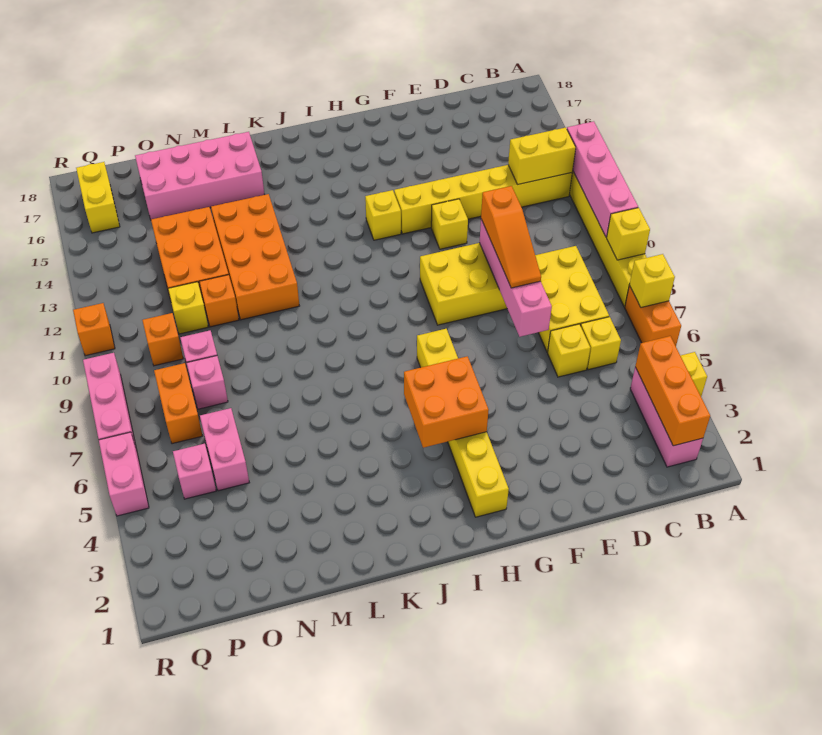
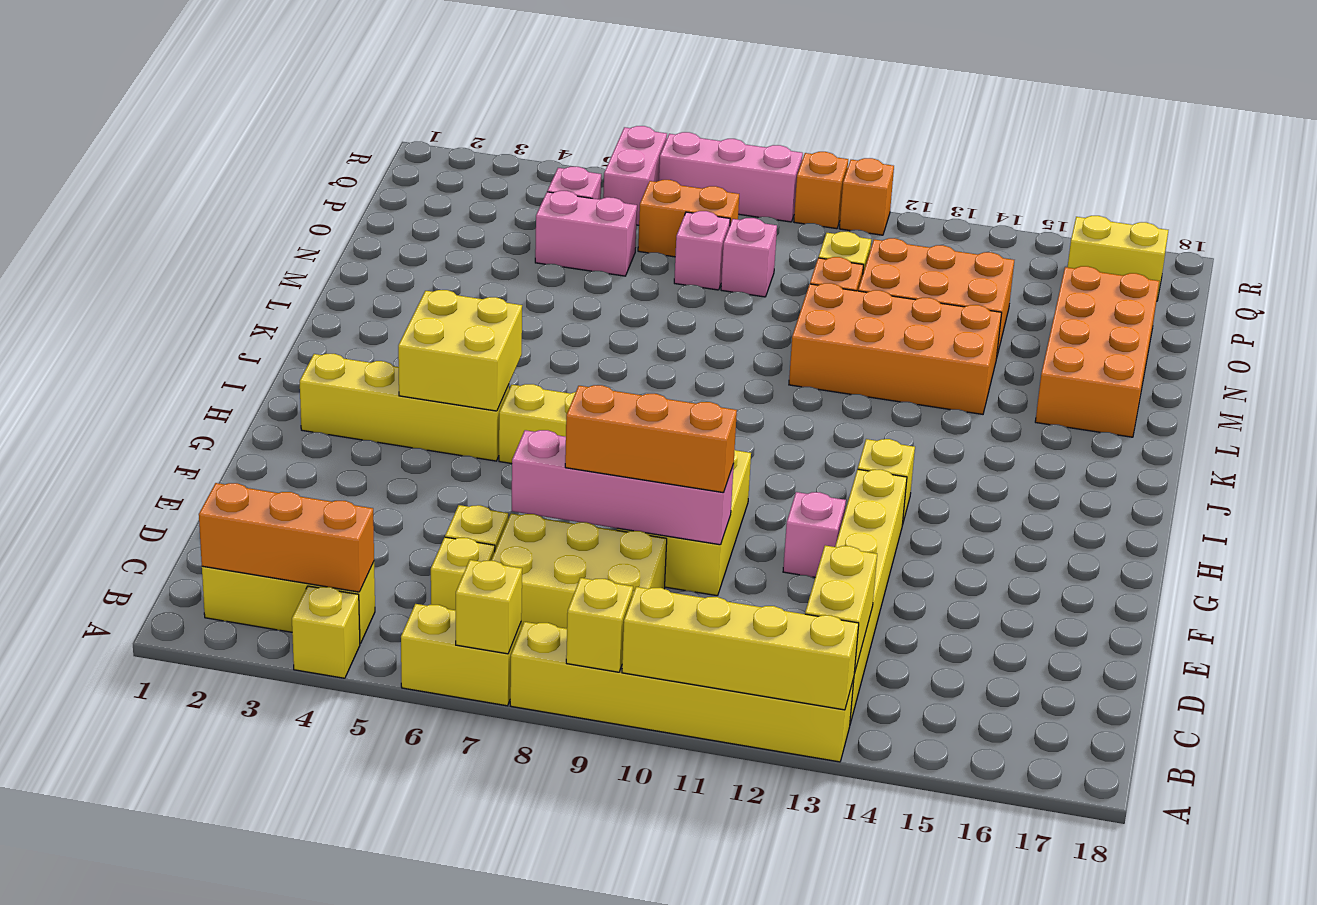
orange 1x2 brick [625,286,681,346] -> yellow 1x2 brick [401,604,521,706]
pink 1x4 brick [567,121,638,237] -> yellow 1x4 brick [622,587,859,710]
pink 1x3 brick [630,367,703,467] -> yellow 1x3 brick [202,562,375,644]
orange 1x3 slope [481,186,541,288] -> orange 1x3 brick [565,385,737,493]
yellow 1x1 brick [431,199,468,249] -> pink 1x1 brick [783,492,846,577]
orange 2x2 brick [404,356,489,448] -> yellow 2x2 brick [398,290,522,411]
pink 2x4 brick [135,132,265,220] -> orange 2x4 brick [1035,266,1159,437]
orange 1x1 brick [142,313,183,366] -> orange 1x1 brick moved to [794,152,848,229]
pink 1x2 brick [99,432,149,516] -> pink 1x2 brick turned to [603,126,667,225]

